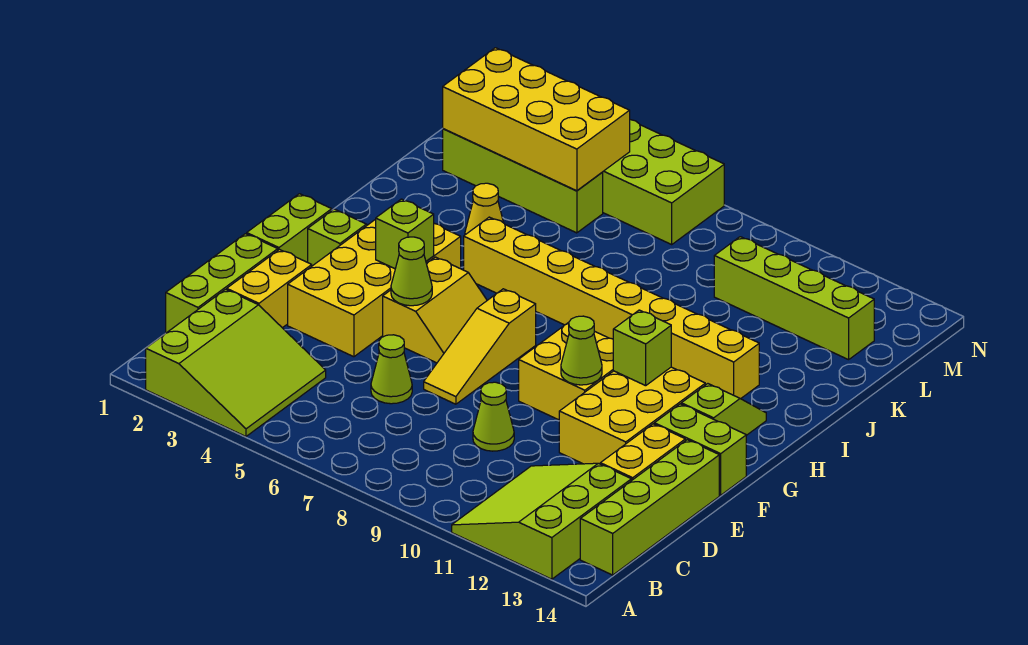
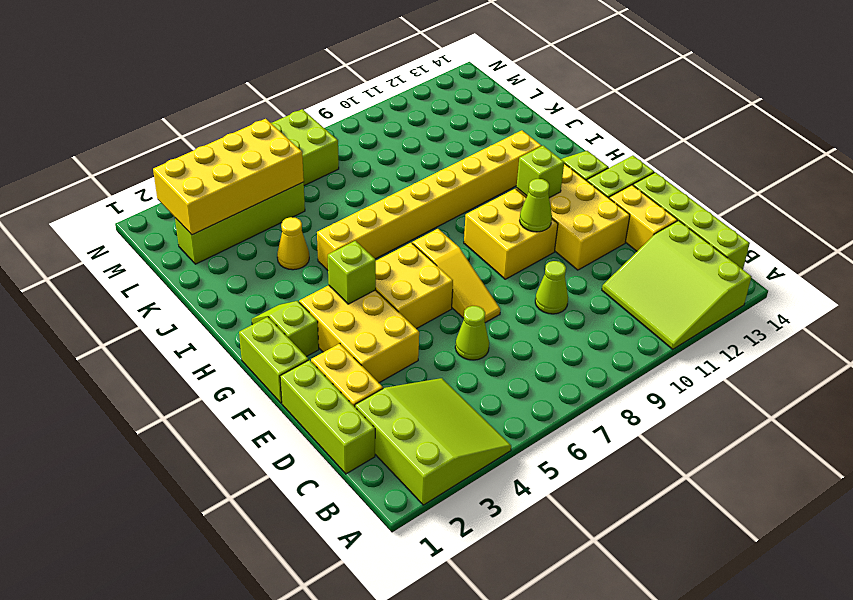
yellow 2x4 brick [288,219,461,357] -> yellow 2x3 brick [299,285,419,383]
yellow 2x2 slope [383,257,487,363] -> yellow 2x2 brick [376,243,453,329]
lime 1x1 cone [391,237,432,306] -> none
lime 1x4 brick [714,237,874,360] -> none

